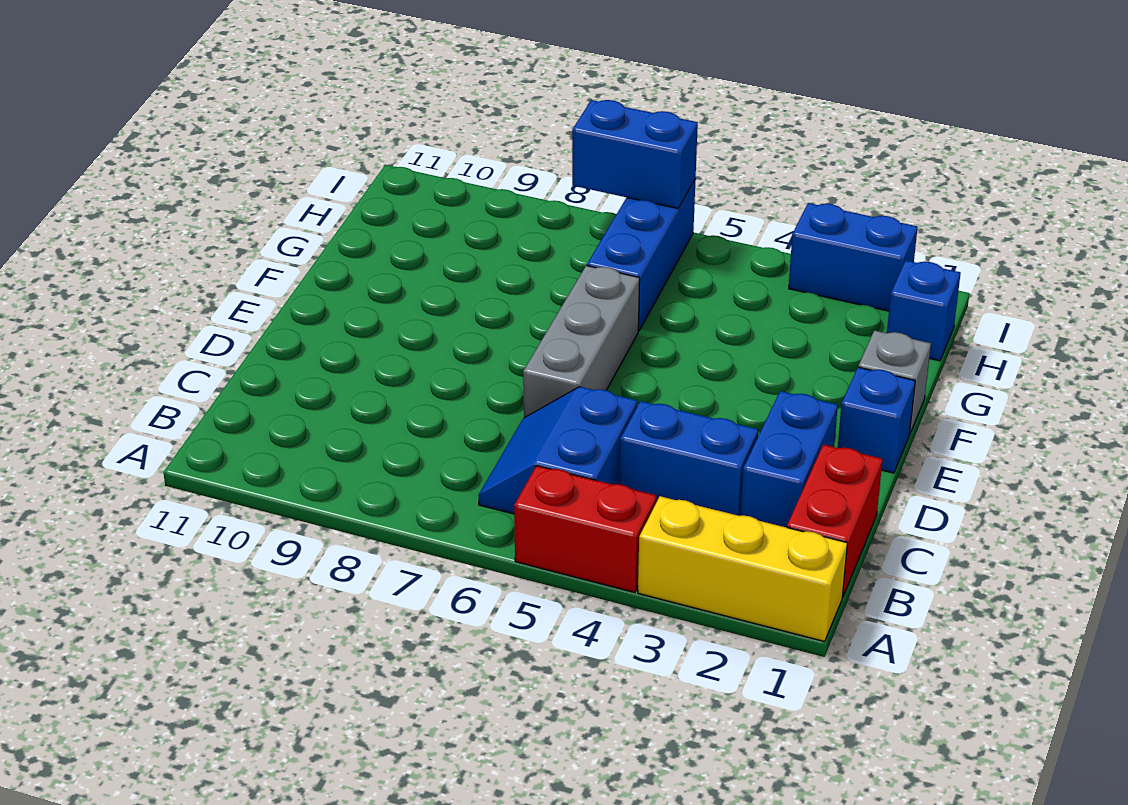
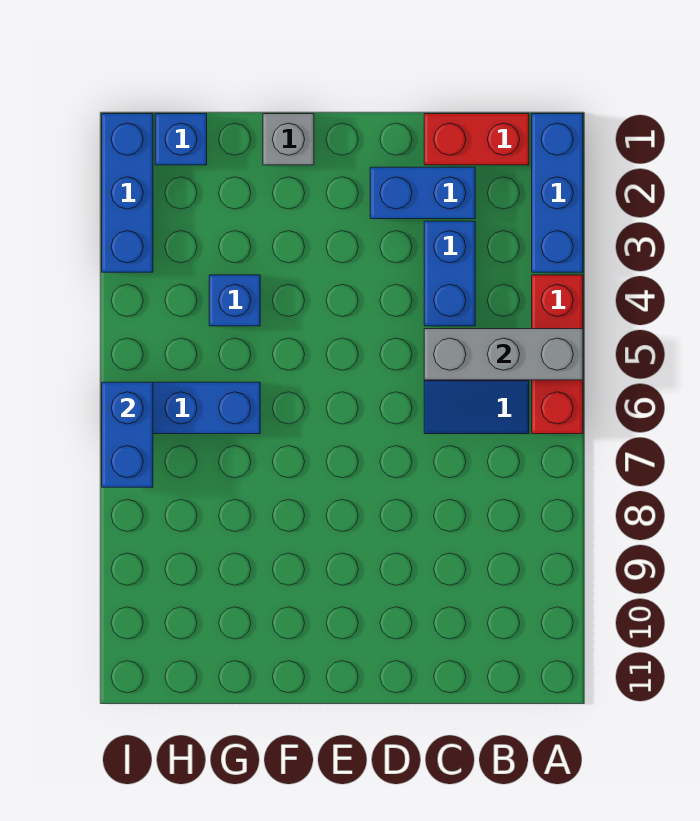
yellow 1x3 brick [638,496,847,642] -> blue 1x3 brick [532,114,583,272]
red 1x2 brick [514,466,657,592] -> red 1x3 brick [532,275,583,434]
grey 1x3 brick [523,266,640,418] -> grey 1x3 brick moved to [424,329,583,380]
blue 1x1 brick [838,367,915,473] -> blue 1x1 brick moved to [209,275,260,326]
blue 1x2 brick [789,203,918,311] -> blue 1x3 brick [102,114,153,272]

